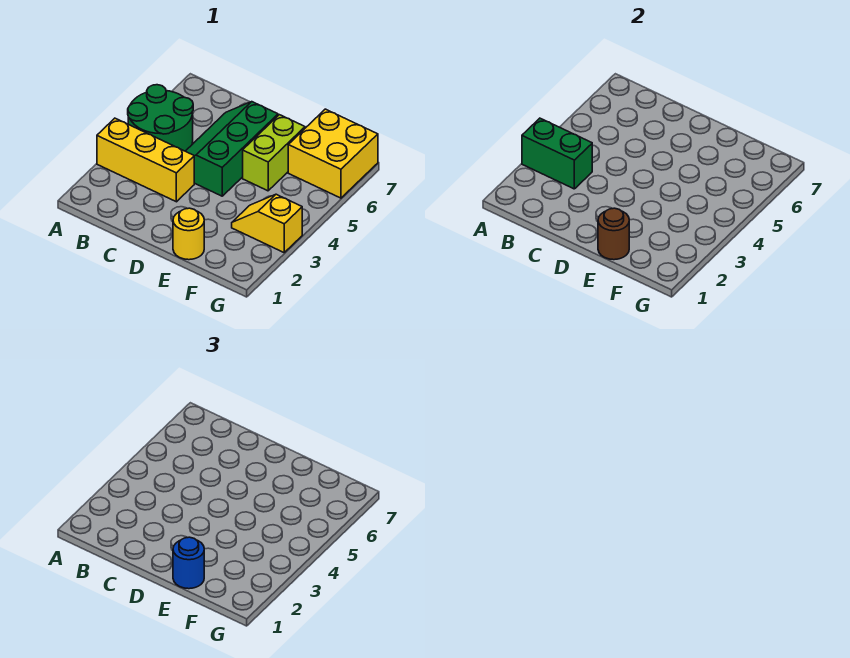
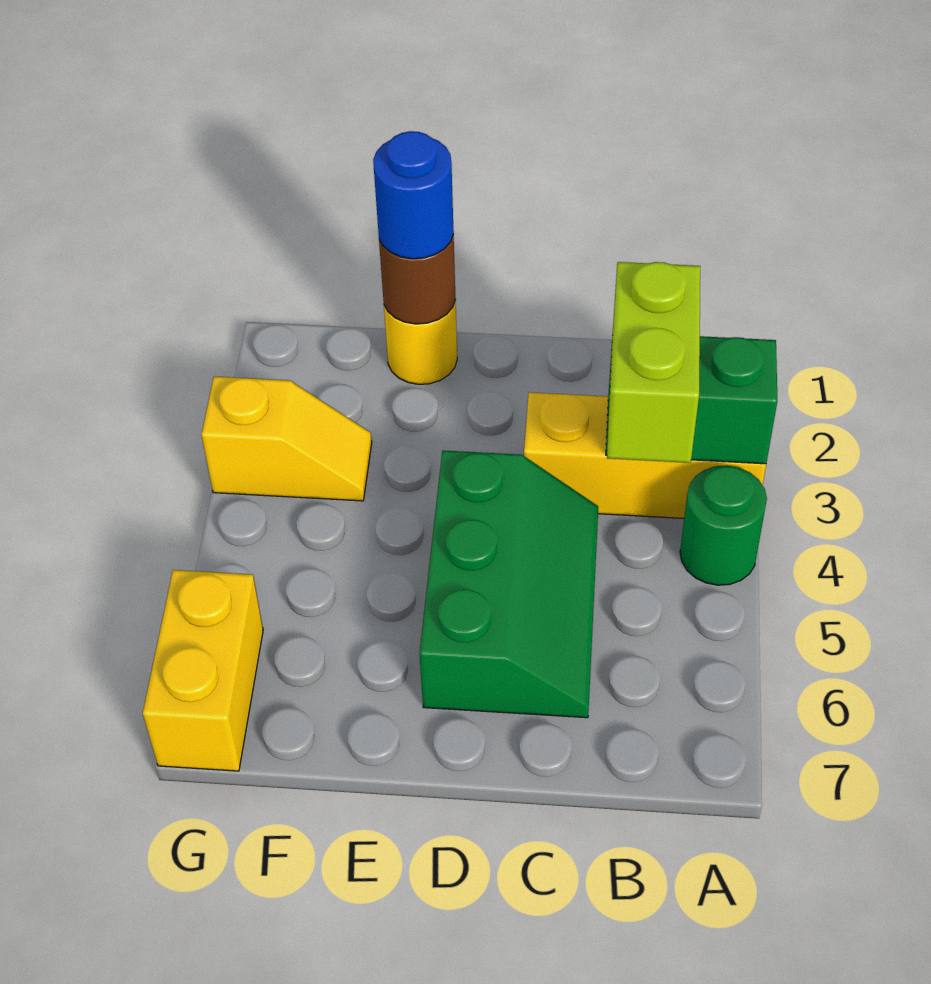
green 2x2 round brick [128,85,193,151] -> green 1x1 round brick [680,465,767,585]
lime 1x2 brick [243,115,305,191] -> lime 1x2 brick moved to [607,262,700,463]
yellow 2x2 brick [288,109,378,198] -> yellow 1x2 brick [143,570,263,771]

